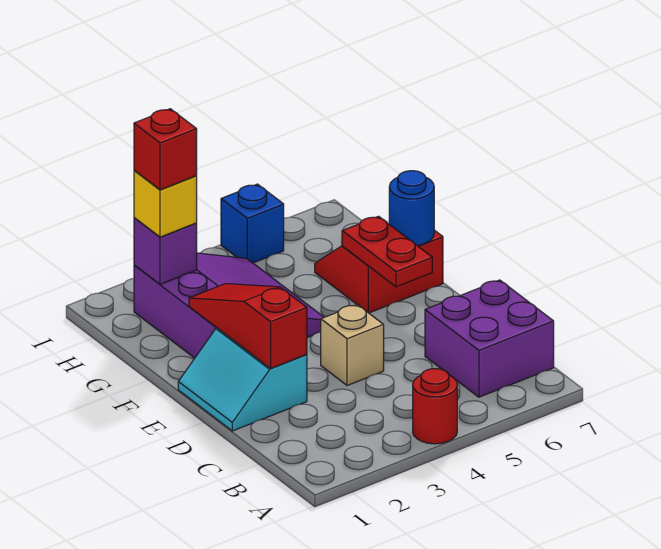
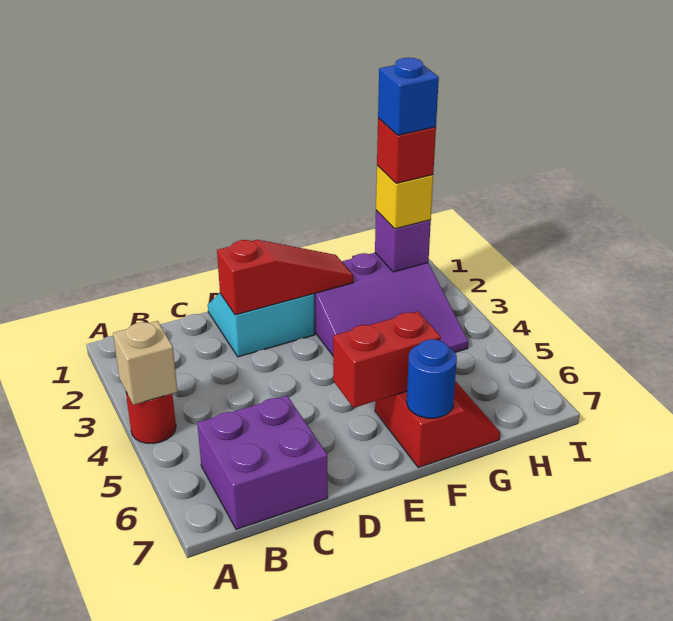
tan 1x1 brick [321,305,384,386] -> tan 1x1 brick moved to [113,321,178,405]
red 1x2 plate [342,216,432,287] -> red 1x2 brick [333,311,441,408]
blue 1x1 brick [221,184,284,263] -> blue 1x1 brick moved to [378,58,439,135]

